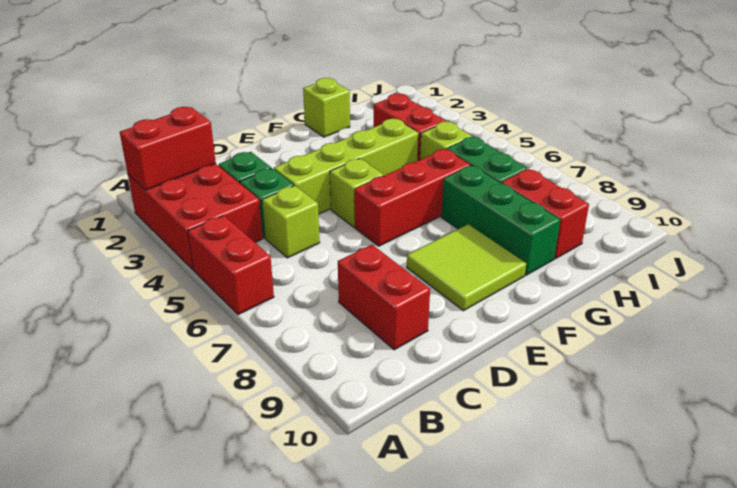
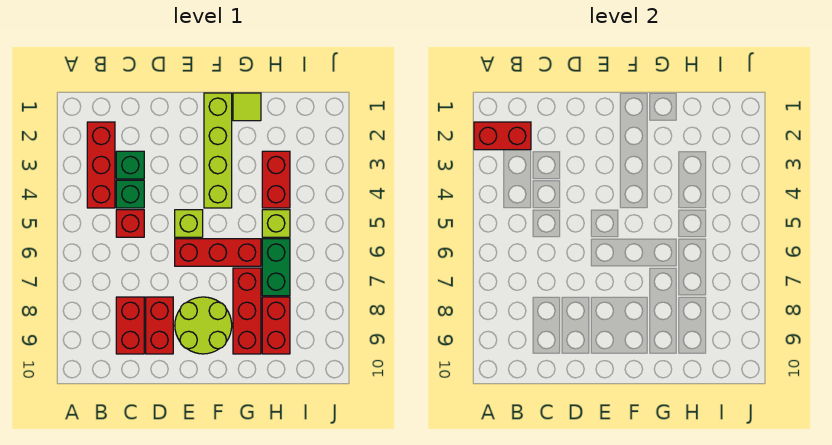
red 2x3 brick [128,163,263,270] -> red 1x3 brick [87,122,115,208]
red 1x2 brick [188,216,274,315] -> red 1x2 brick moved to [146,297,173,354]
lime 1x1 brick [262,186,320,258] -> red 1x1 brick [116,210,144,237]
lime 1x4 brick [274,119,418,214] -> lime 1x4 brick turned to [204,93,232,208]
lime 2x2 tile [407,224,526,311] -> lime 2x2 round brick [175,297,232,354]
lime 1x1 brick [303,78,350,137] -> lime 1x1 tile [233,93,261,121]
green 1x3 brick [441,165,560,275] -> red 1x3 brick [233,268,261,354]

